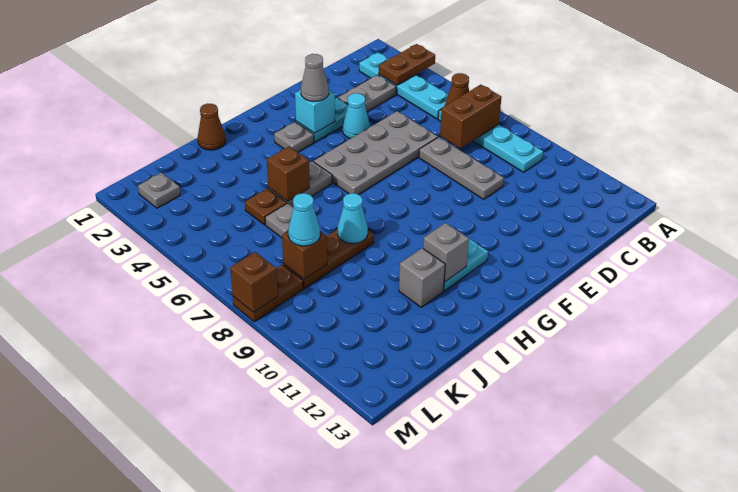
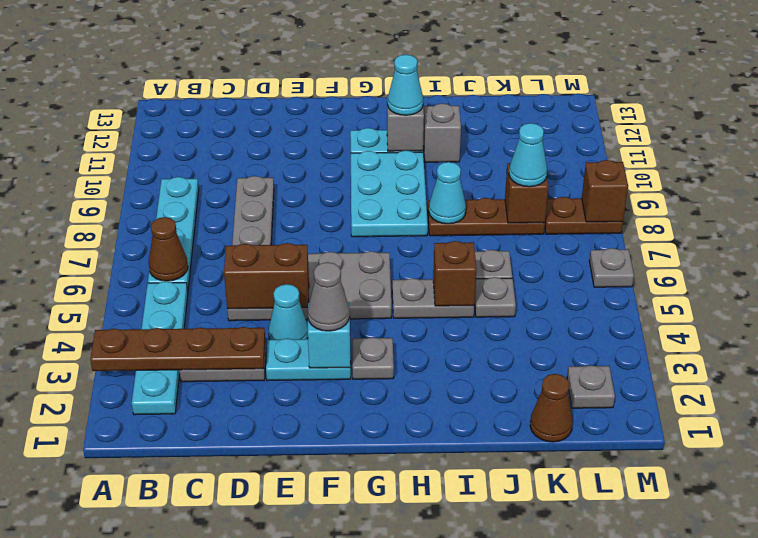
brown 1x2 plate [379,44,435,85] -> brown 1x4 plate [90,327,265,371]
brown 1x2 brick [440,85,502,149] -> brown 1x2 brick moved to [224,243,309,309]
none -> cyan 2x3 plate [351,150,428,237]
none -> cyan 1x1 cone [387,55,423,115]
brown 1x1 cone [198,103,226,150] -> brown 1x1 cone moved to [530,374,573,442]
brown 1x1 plate [245,188,287,225] -> grey 1x1 plate [475,277,516,317]
none -> grey 1x1 plate [589,248,634,287]

